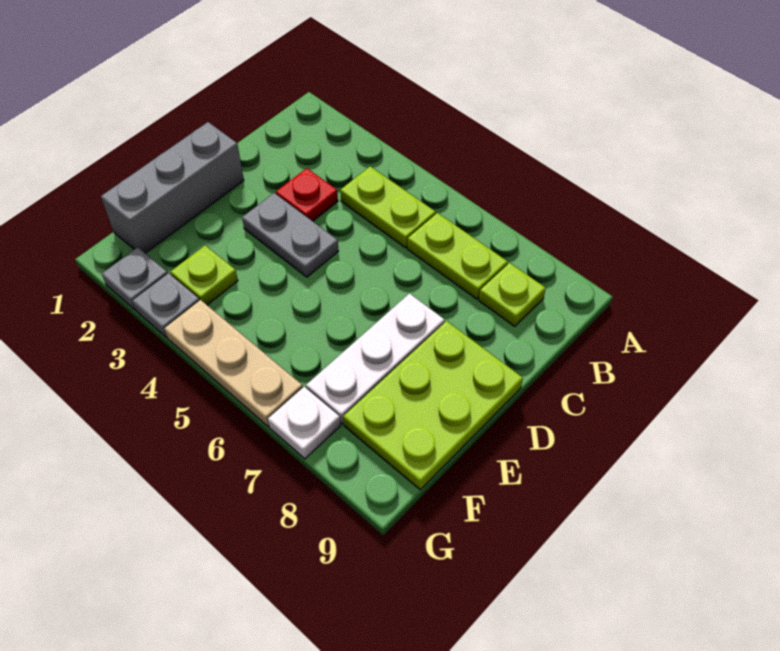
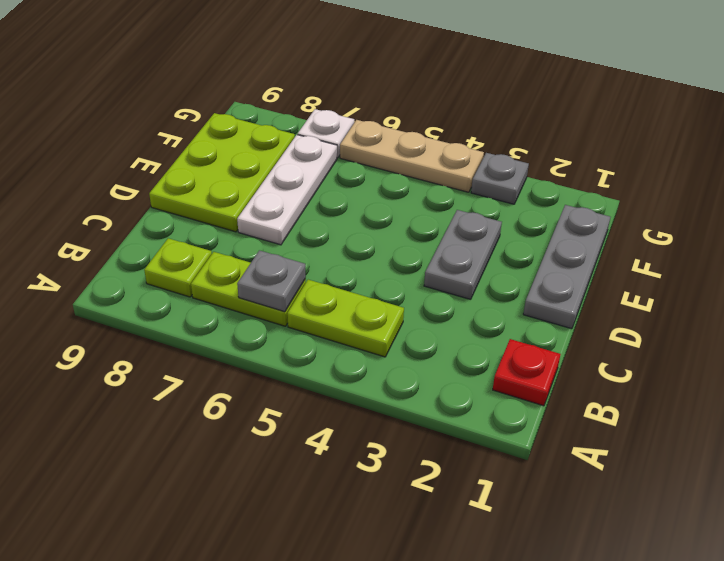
red 1x1 plate [276,168,338,221] -> red 1x1 plate moved to [493,339,561,406]
grey 1x3 brick [101,122,244,253] -> grey 1x3 plate [523,205,610,329]
grey 1x2 plate [242,193,338,277] -> grey 1x2 plate turned to [424,210,502,299]
lime 1x1 plate [171,245,238,305] -> none
grey 1x1 plate [102,247,168,310] -> grey 1x1 plate moved to [237,250,306,312]

